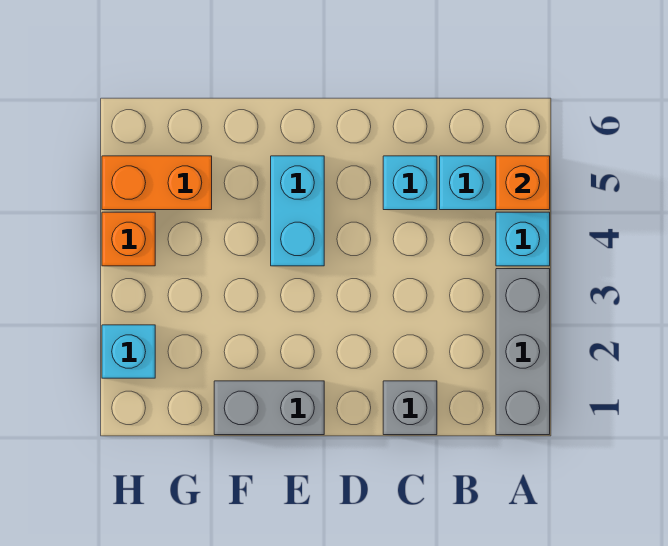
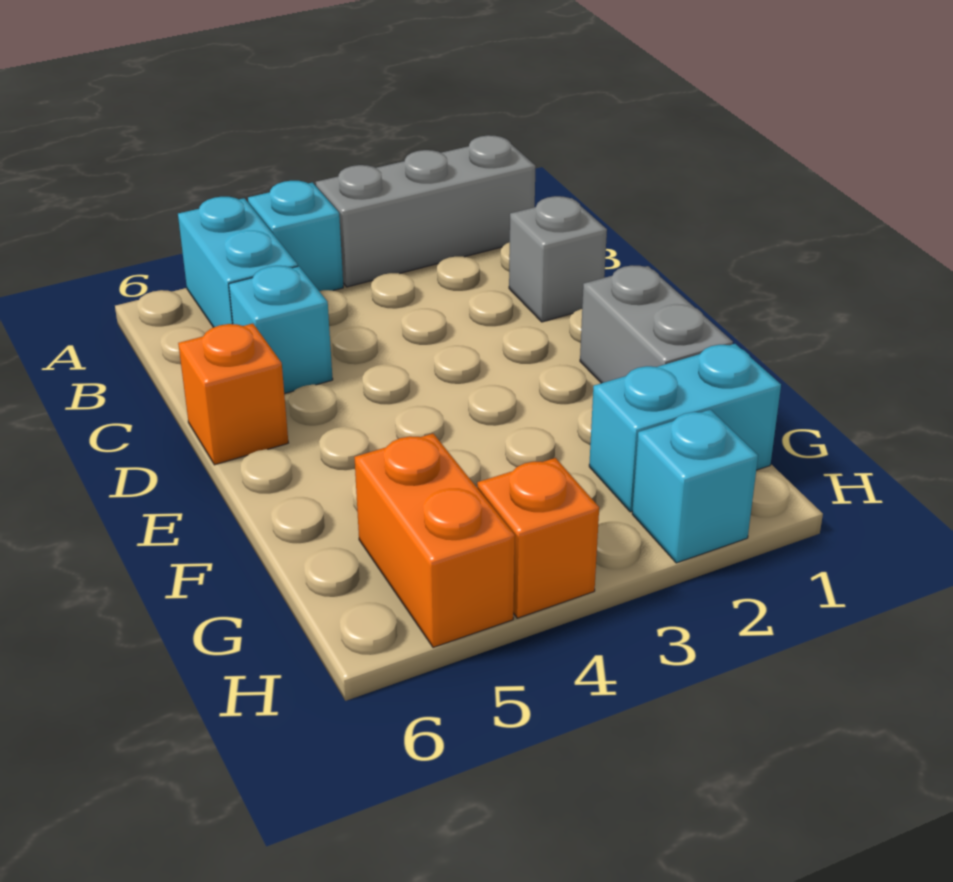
orange 1x1 brick [496,156,550,210] -> orange 1x1 brick moved to [178,324,288,465]
cyan 1x2 brick [271,156,324,266] -> cyan 1x2 brick moved to [589,344,781,512]

